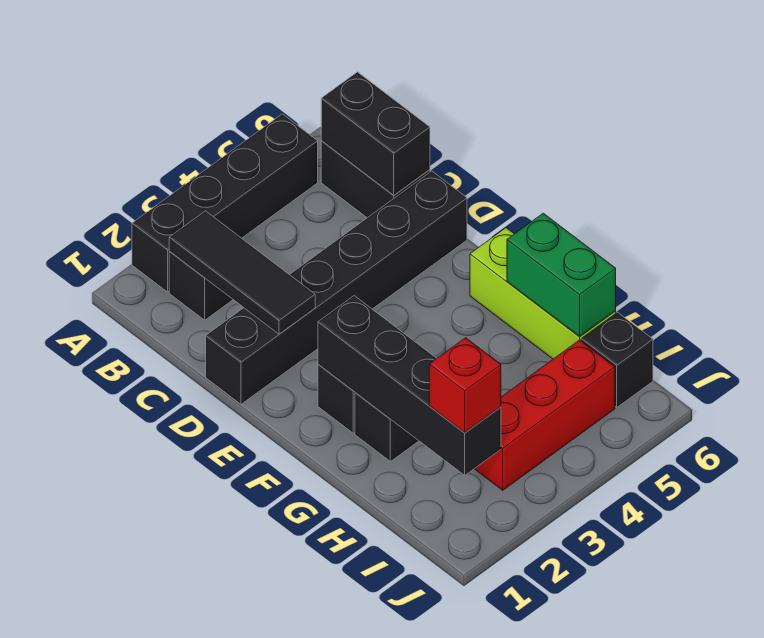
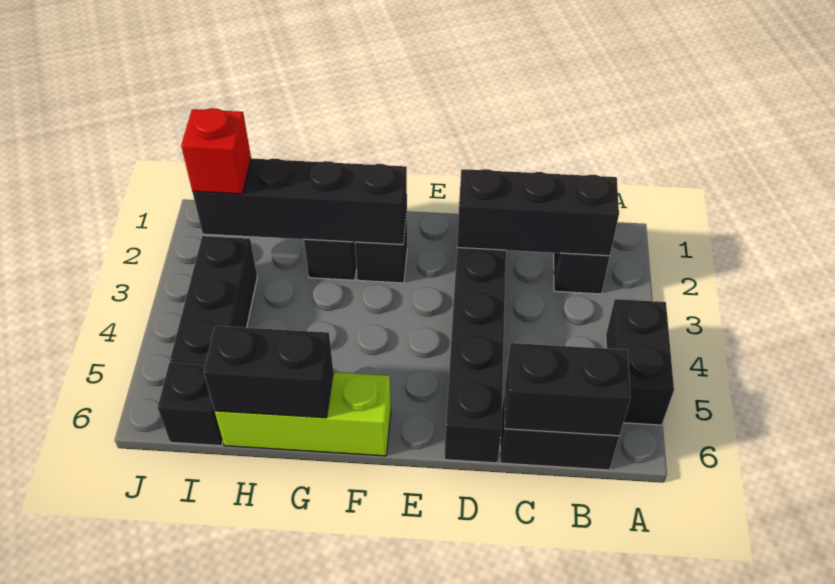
black 1x4 brick [132,114,318,292] -> black 1x2 brick [606,299,674,425]
black 1x3 tile [169,211,315,334] -> black 1x3 brick [457,169,619,256]
green 1x2 brick [507,213,616,336] -> black 1x2 brick [204,326,333,418]
red 1x3 brick [475,340,615,490] -> black 1x3 brick [170,236,257,364]

